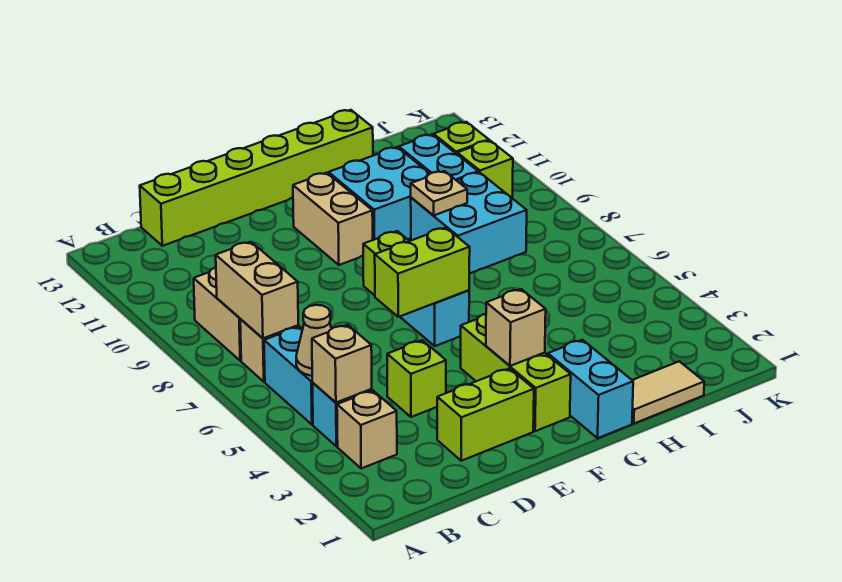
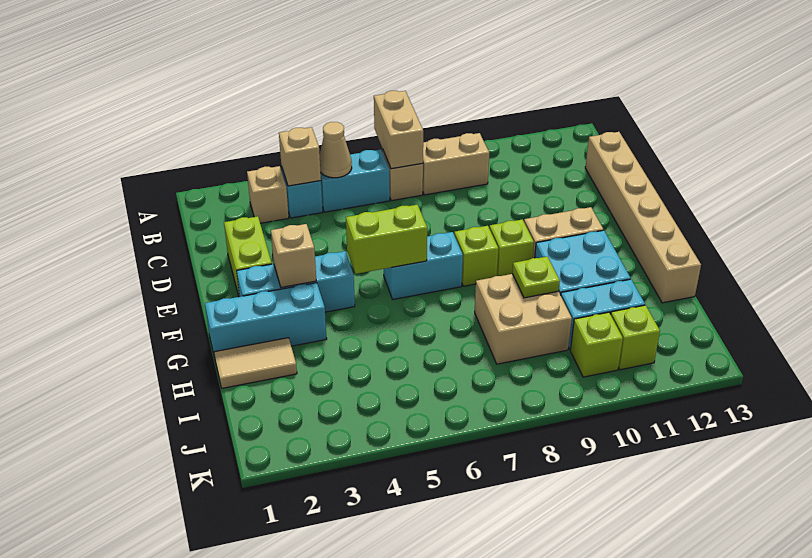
tan 1x2 brick [216,242,298,338] -> tan 1x2 brick turned to [374,91,423,169]
lime 1x6 brick [140,110,373,246] -> tan 1x6 brick [585,132,701,303]
lime 1x1 brick [387,340,446,417] -> lime 1x1 brick moved to [489,219,534,276]
lime 1x2 brick [375,228,470,317] -> lime 1x2 brick turned to [346,205,427,274]
lime 1x3 brick [460,314,571,431] -> cyan 1x3 brick [237,251,355,312]
cyan 1x2 brick [548,340,633,438] -> cyan 1x3 brick [205,283,327,357]
tan 1x2 tile [632,361,704,424] -> tan 1x2 tile turned to [214,338,297,388]
cyan 2x2 brick [411,172,527,274] -> tan 2x2 brick [475,274,572,364]
tan 1x1 plate [411,171,467,216] -> lime 1x1 plate [512,256,560,298]

